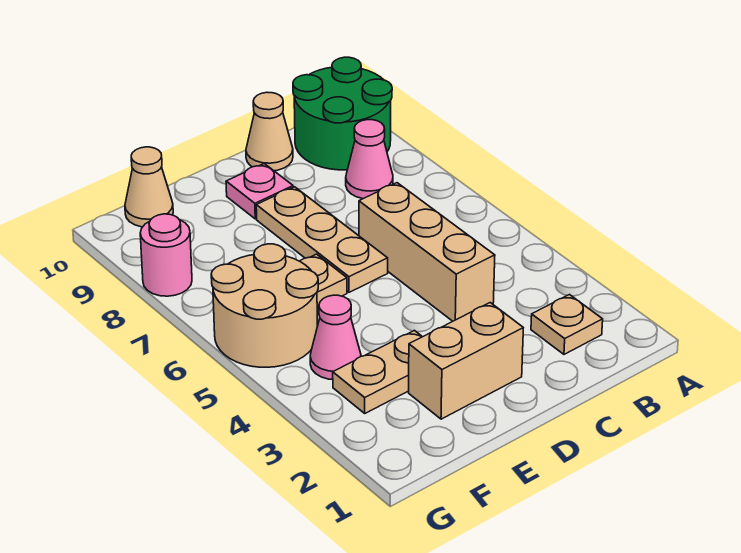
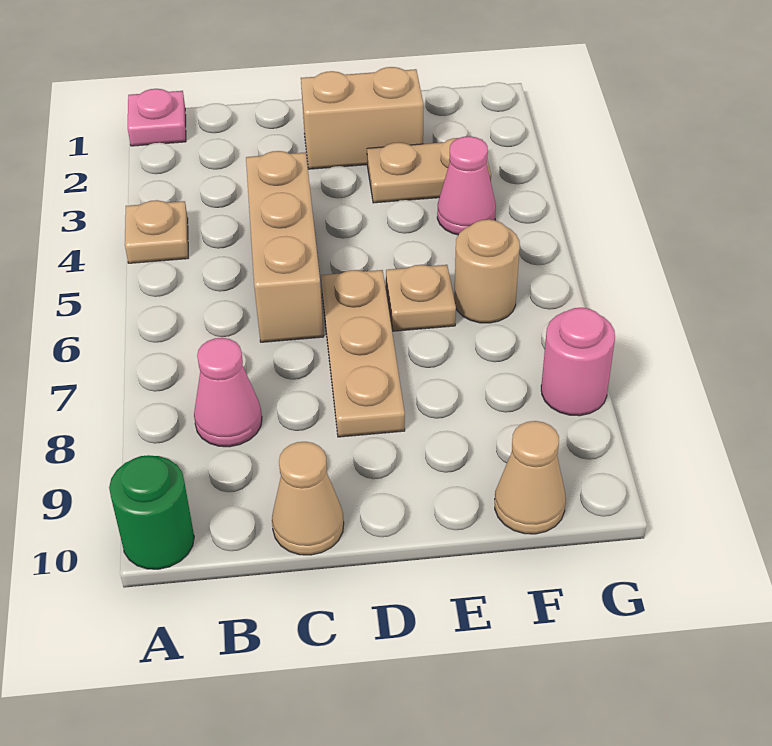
green 2x2 round brick [293,57,392,170] -> green 1x1 round brick [109,455,194,569]
tan 1x1 plate [531,295,603,354] -> tan 1x1 plate moved to [125,200,188,263]
pink 1x1 plate [226,164,293,219] -> pink 1x1 plate moved to [128,89,186,146]
tan 2x2 round brick [211,244,318,367] -> tan 1x1 round brick [454,219,520,323]

